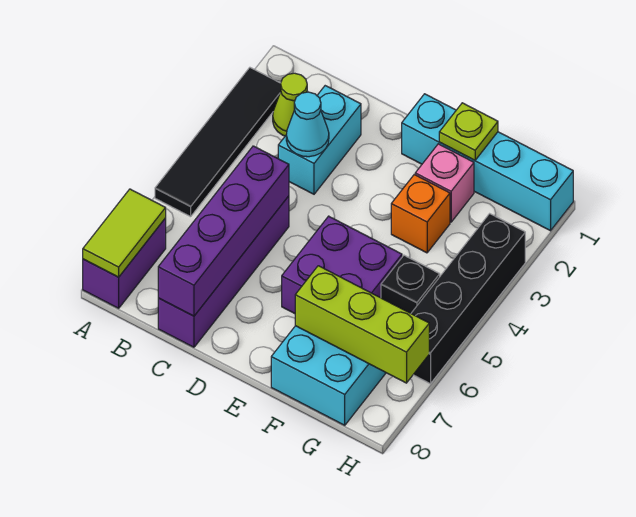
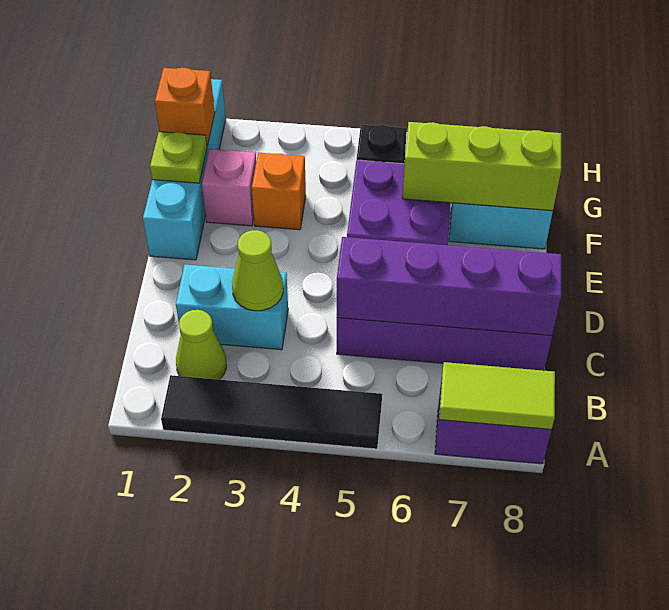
cyan 1x1 cone [286,92,329,157] -> lime 1x1 cone [232,230,283,311]
lime 1x3 brick [295,266,429,383] -> lime 1x3 brick turned to [402,122,561,211]
none -> orange 1x1 brick [155,68,215,146]
black 1x4 brick [411,214,525,384] -> none

